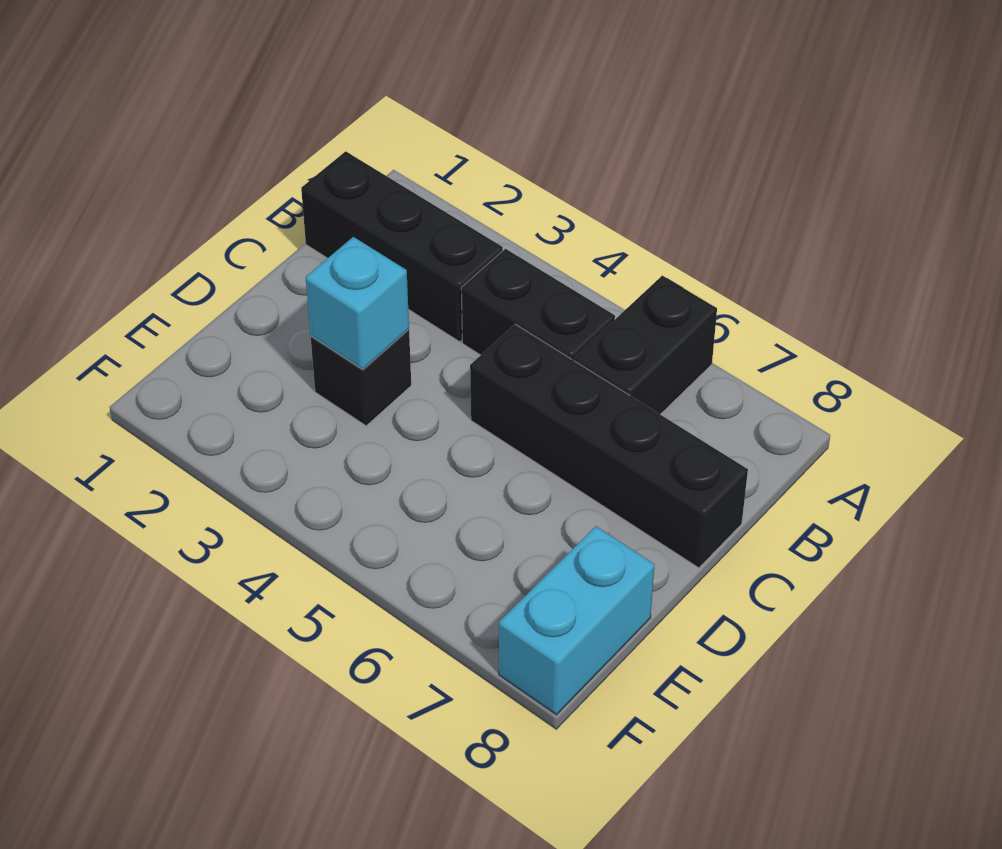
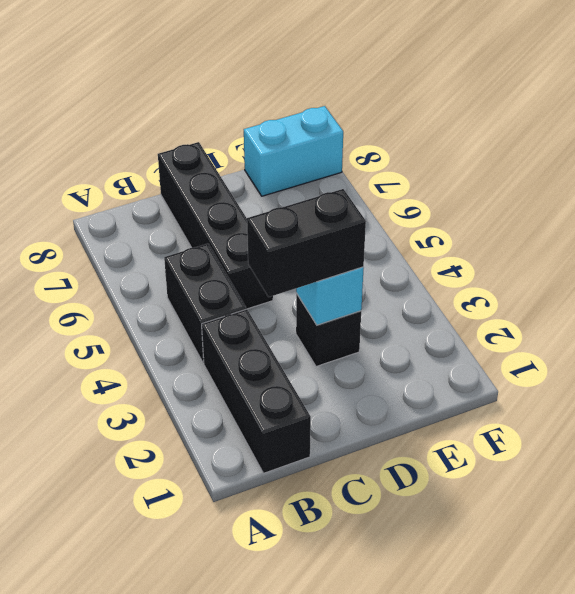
black 1x2 brick [574,276,717,414] -> black 1x2 brick moved to [247,189,366,297]

